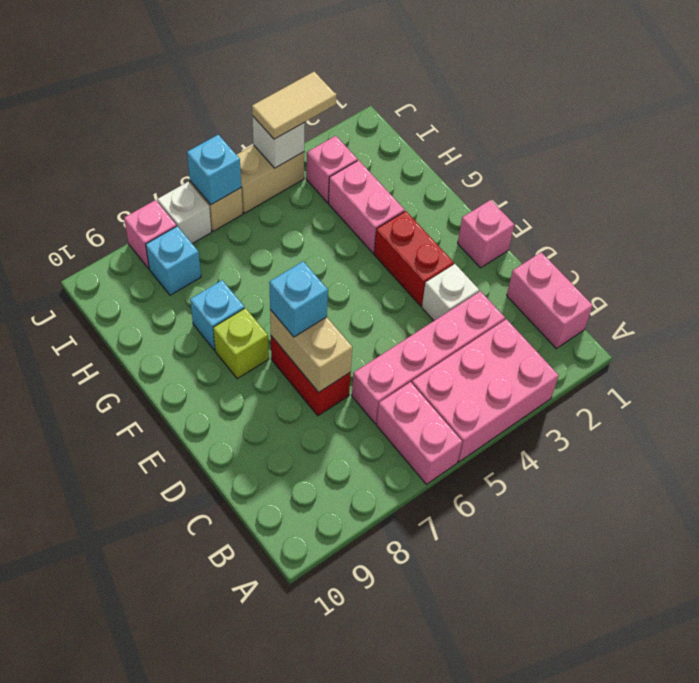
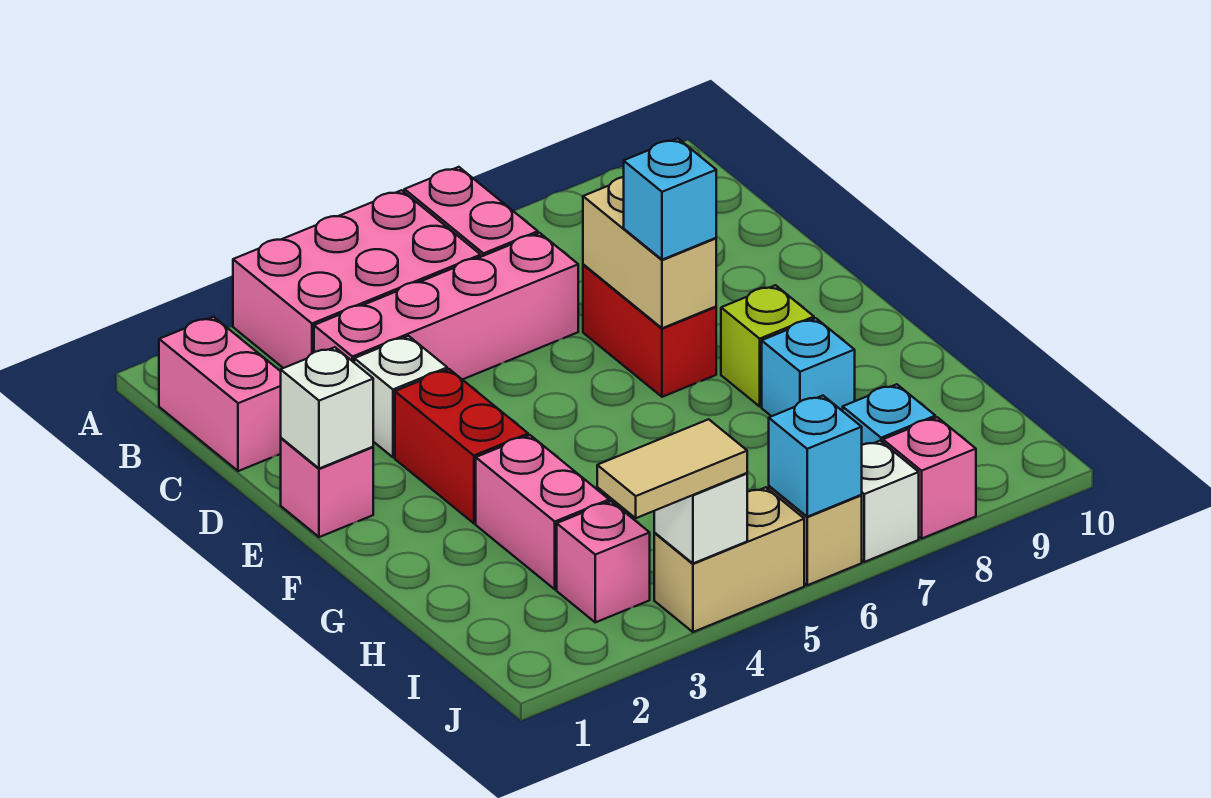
none -> white 1x1 brick [281,347,373,469]

